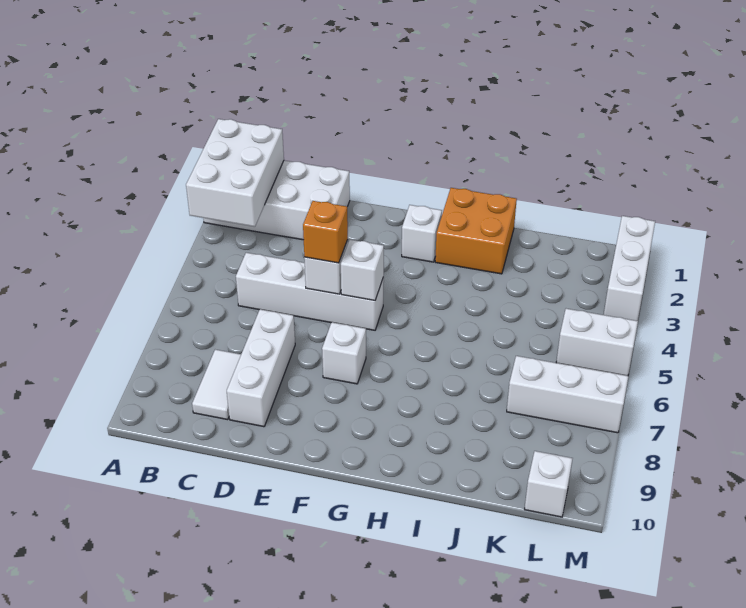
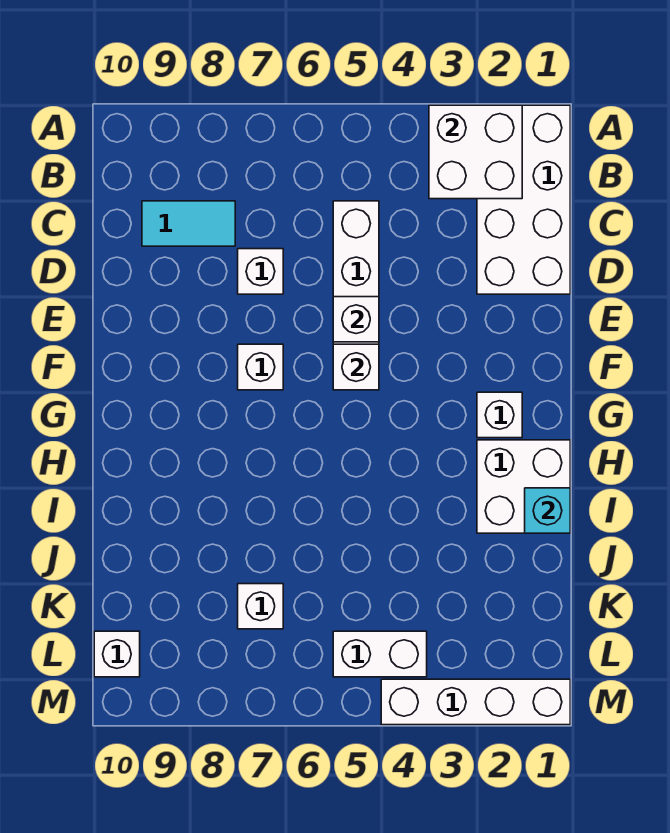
white 2x3 brick [186,119,284,227] -> white 2x2 brick [429,105,522,199]
white 1x2 tile [192,350,241,420] -> cyan 1x2 tile [142,201,235,246]
white 1x3 brick [227,309,295,427] -> white 1x1 brick [238,249,283,294]
orange 1x1 brick [303,201,348,263] -> none
orange 2x2 brick [435,188,517,274] -> white 2x2 brick [477,440,570,533]
none -> cyan 1x1 brick [525,488,570,533]
white 1x3 brick [507,356,628,433] -> white 1x1 brick [238,584,283,629]
white 1x2 brick [556,309,638,376] -> white 1x2 brick turned to [333,631,427,677]
white 1x3 brick [604,216,655,321] -> white 1x4 brick [381,679,570,725]

